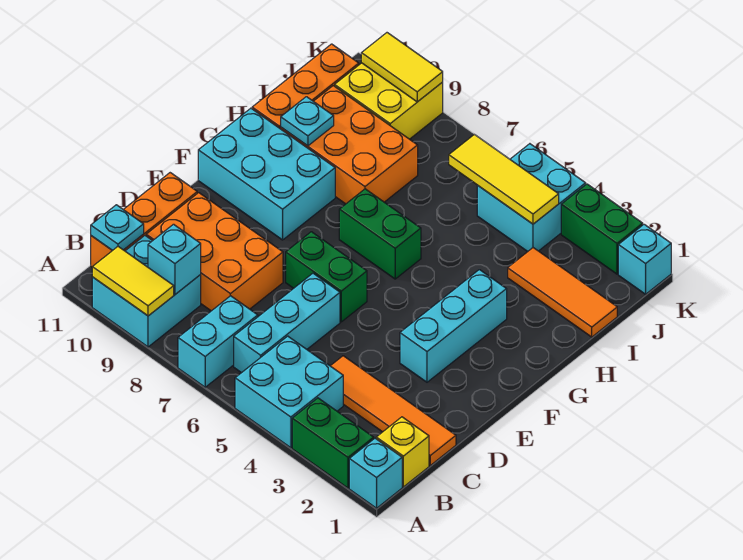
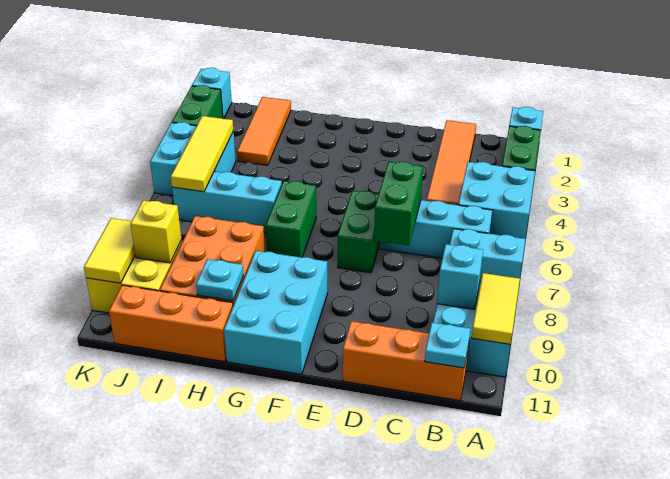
yellow 1x1 brick [376,417,429,487] -> yellow 1x1 brick moved to [131,200,182,263]
orange 2x3 brick [146,193,283,311] -> none
none -> green 1x2 brick [374,162,423,246]
cyan 1x3 brick [400,270,507,382] -> cyan 1x3 brick moved to [172,171,282,232]

